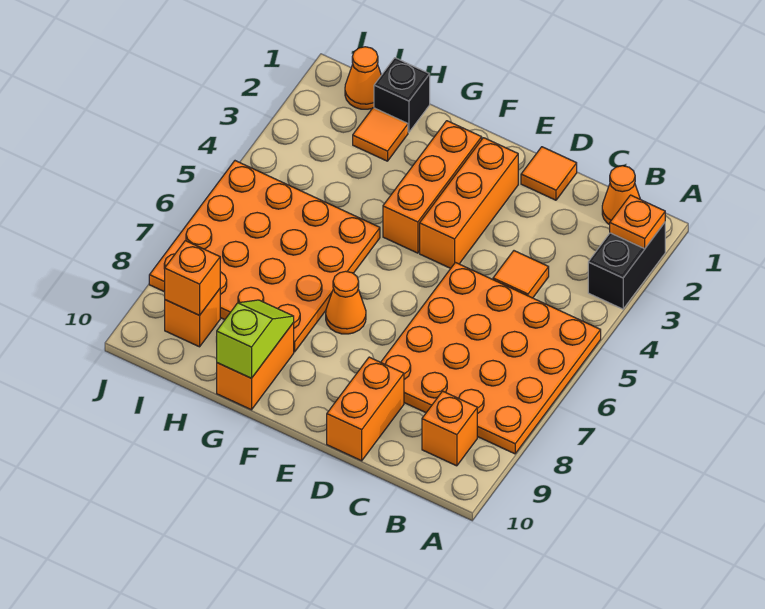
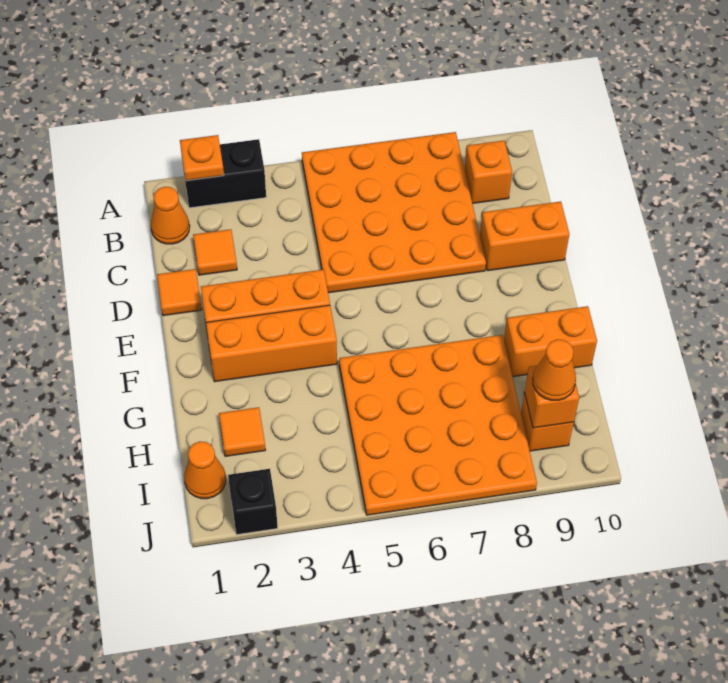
orange 1x1 tile [493,251,549,298] -> orange 1x1 tile moved to [193,229,237,275]
orange 1x1 cone [326,271,366,334] -> orange 1x1 cone moved to [533,339,576,400]
lime 1x2 slope [216,300,294,378] -> none
black 1x1 brick [374,58,430,132] -> black 1x1 brick moved to [228,469,278,535]

